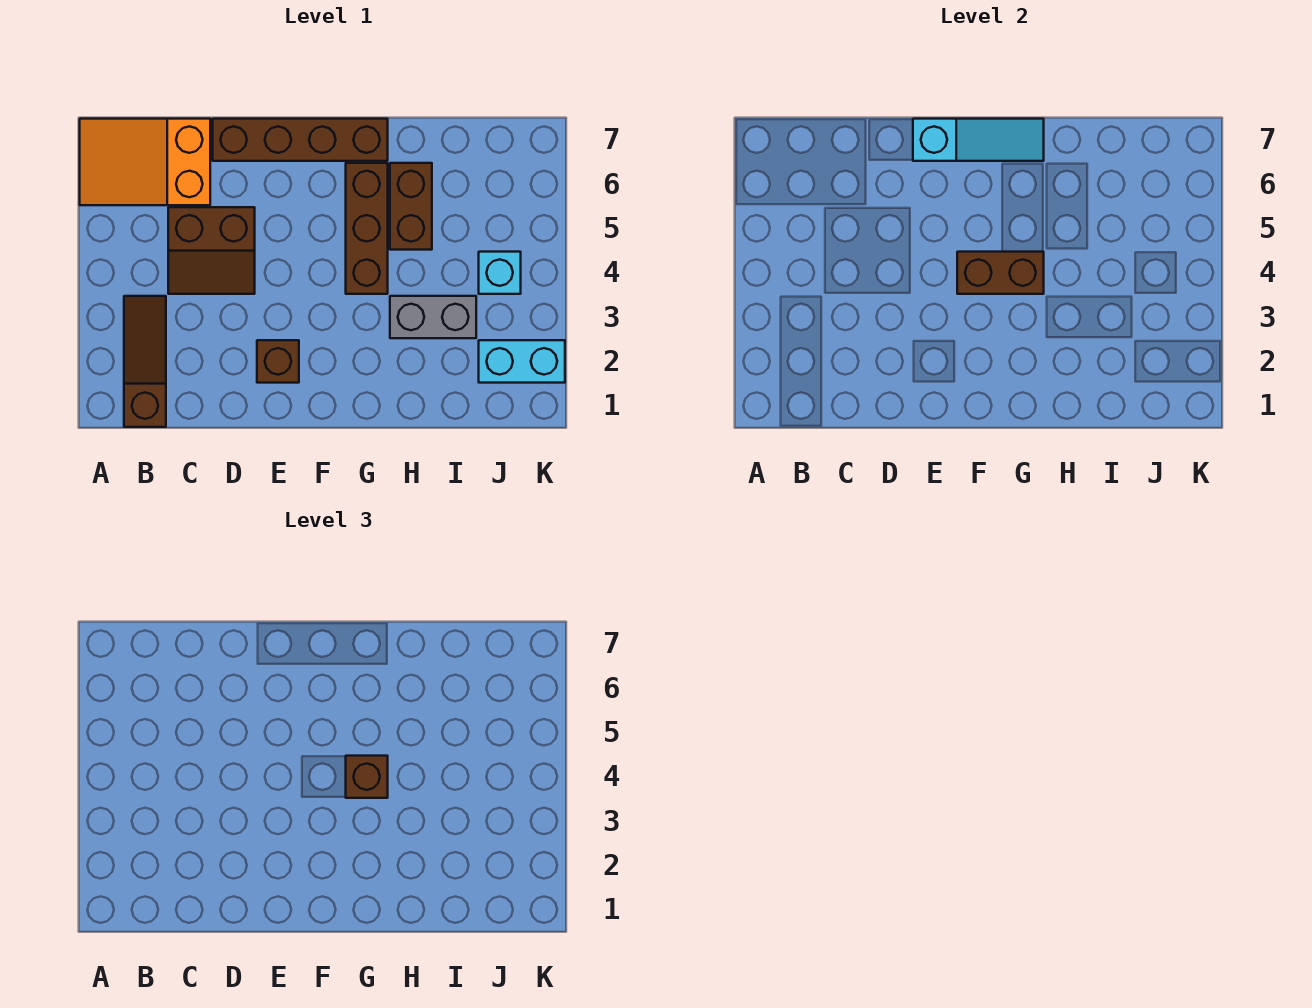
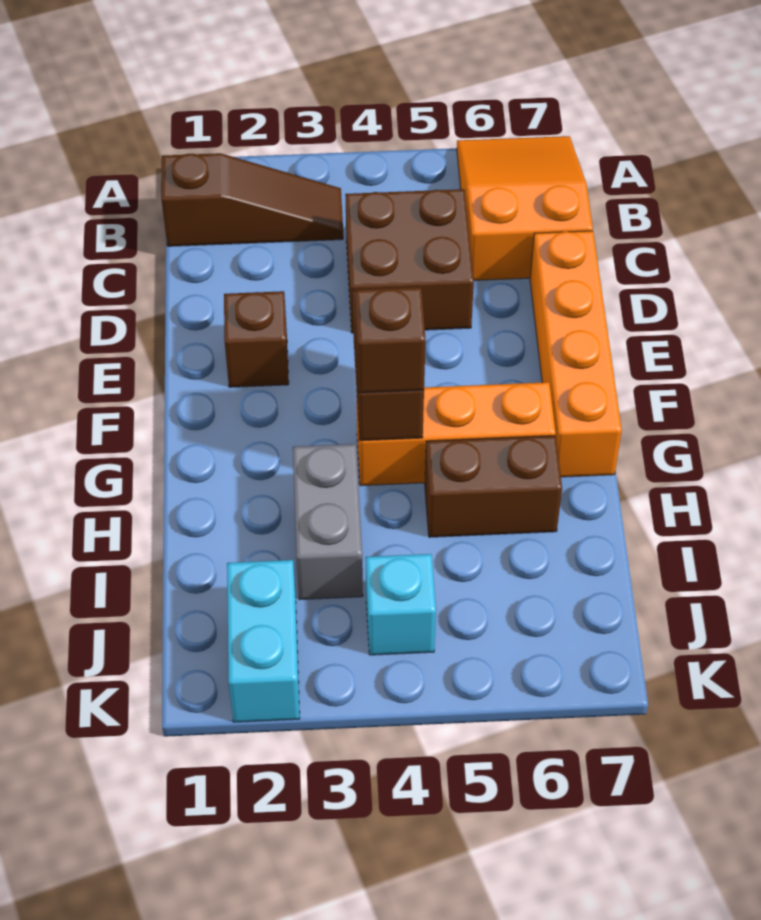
brown 2x2 slope [168,207,255,294] -> brown 2x2 brick [345,189,474,333]
brown 1x4 brick [213,119,388,161] -> orange 1x4 brick [530,231,622,477]
cyan 1x3 slope [913,119,1044,161] -> none
brown 1x3 brick [346,163,388,294] -> orange 1x3 brick [356,382,556,486]

